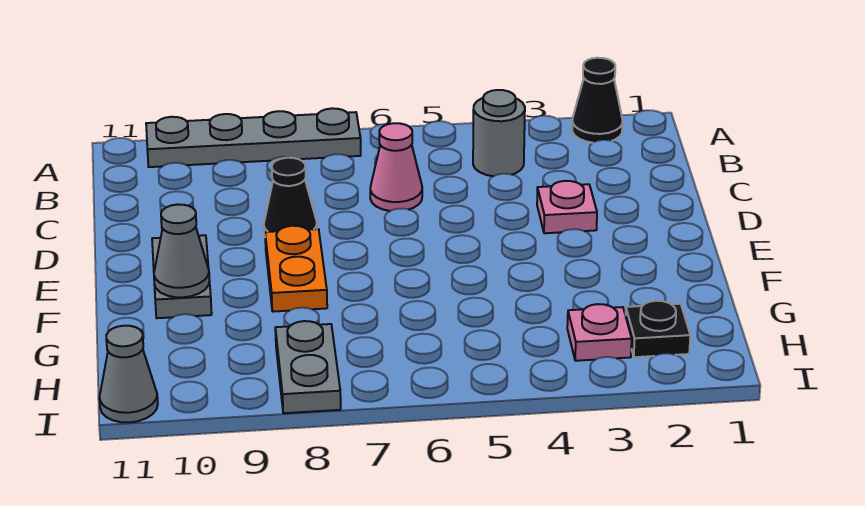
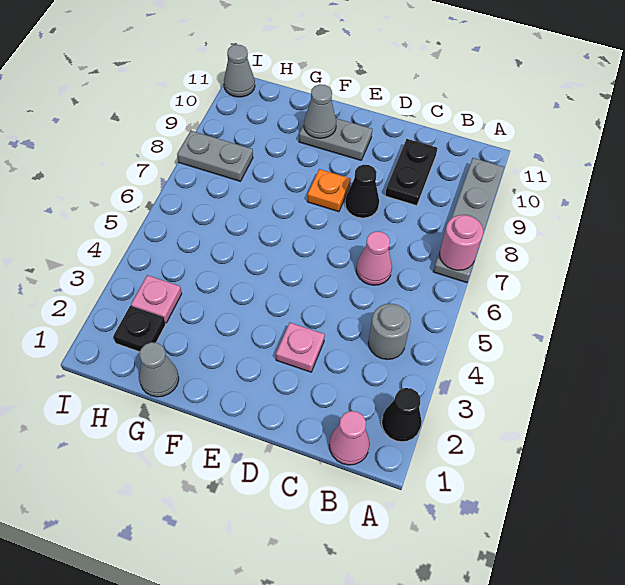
none -> pink 1x1 round brick [440,215,483,270]
none -> pink 1x1 cone [329,411,370,465]
none -> black 1x2 plate [385,139,437,206]
orange 1x2 plate [265,226,327,312] -> orange 1x1 plate [307,169,351,212]
none -> grey 1x1 cone [139,342,179,397]

